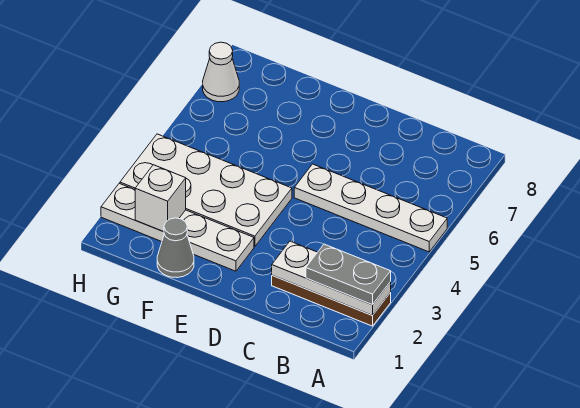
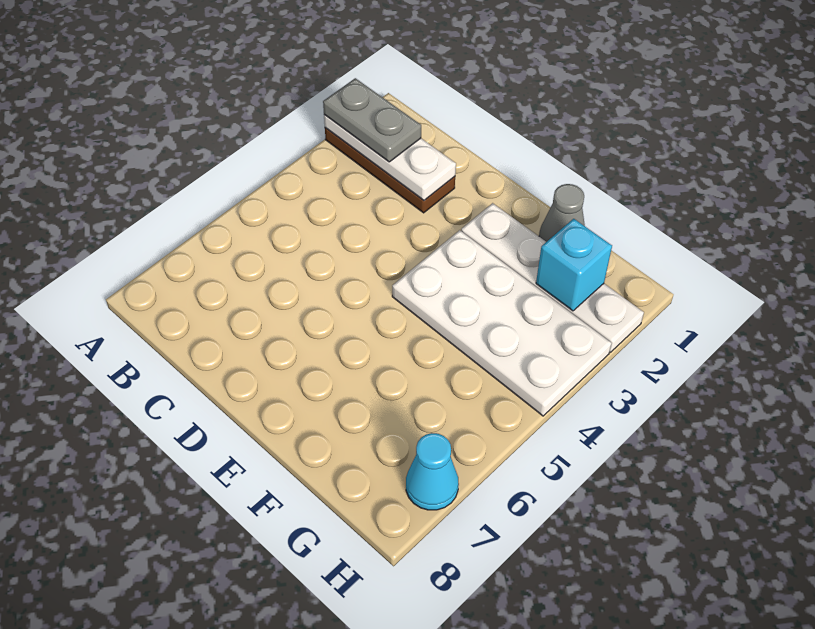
white 1x4 plate [294,164,447,252] -> none
white 1x1 brick [135,165,186,232] -> cyan 1x1 brick [536,219,612,311]
white 1x1 cone [203,42,239,102] -> cyan 1x1 cone [406,433,459,510]

